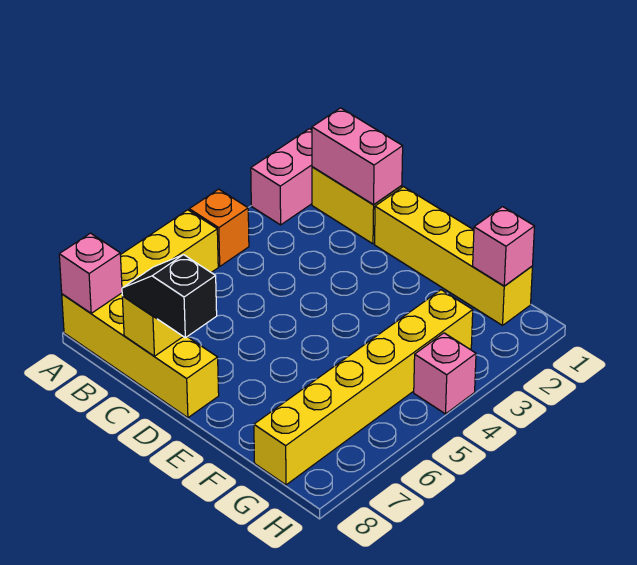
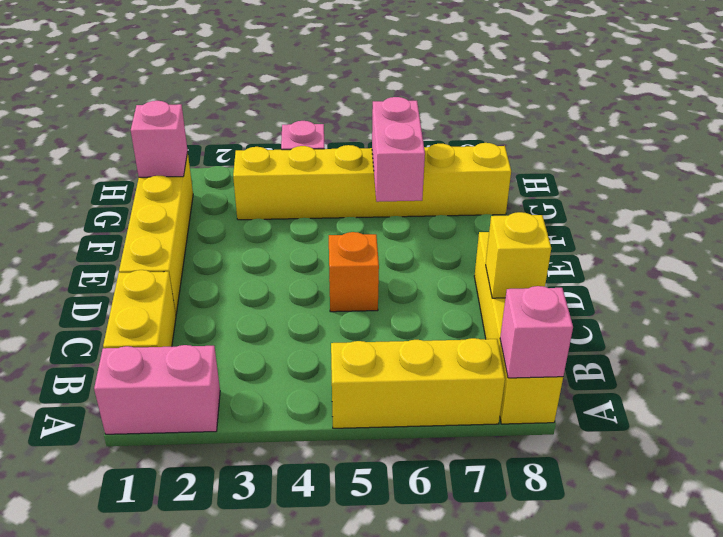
orange 1x1 brick [189,189,249,266] -> orange 1x1 brick moved to [329,232,379,312]
pink 1x2 brick [312,108,403,205] -> pink 1x2 brick moved to [372,97,425,202]
black 1x2 slope [122,255,217,338] -> none

